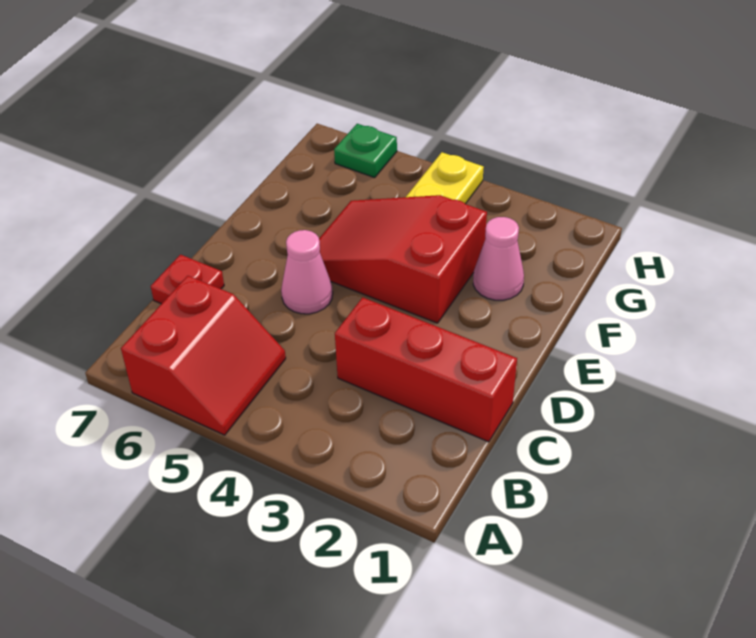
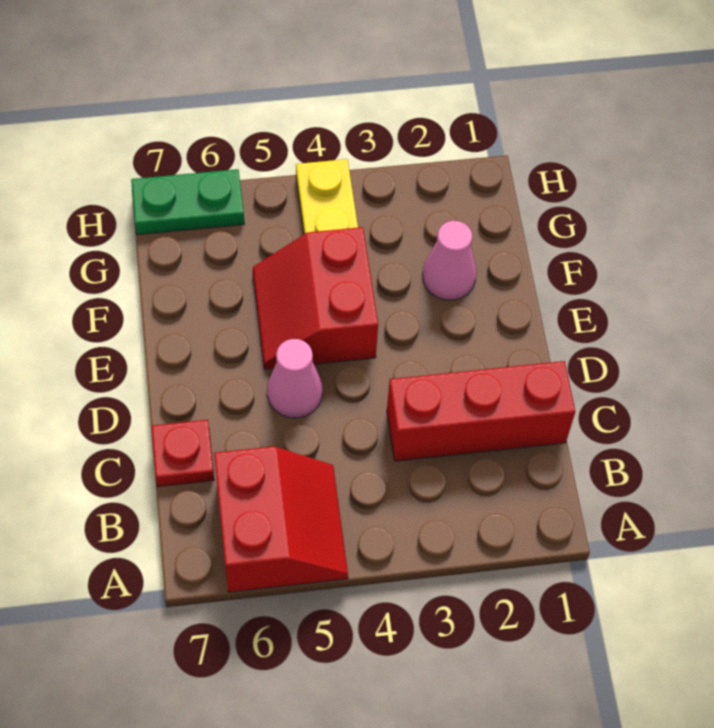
red 2x3 slope [319,195,487,323] -> red 2x2 slope [253,227,378,369]
green 1x1 plate [334,124,397,178] -> green 1x2 plate [131,169,244,235]

